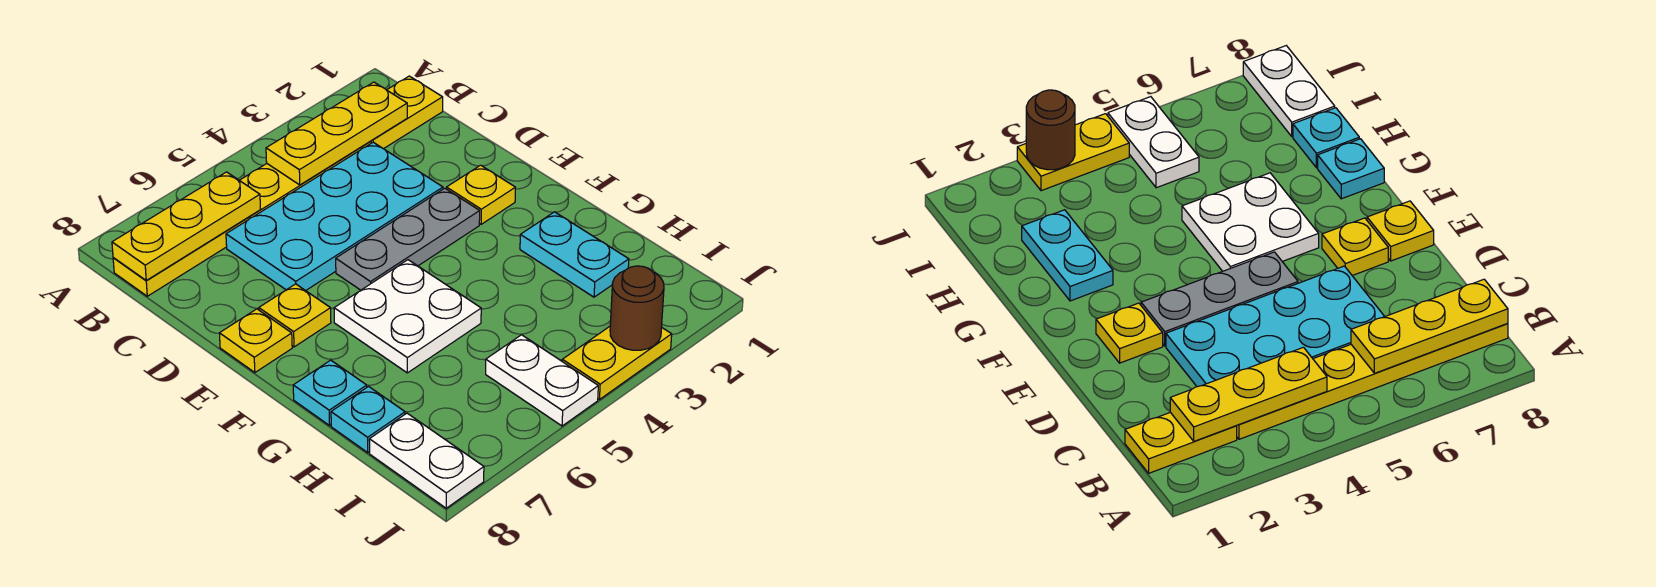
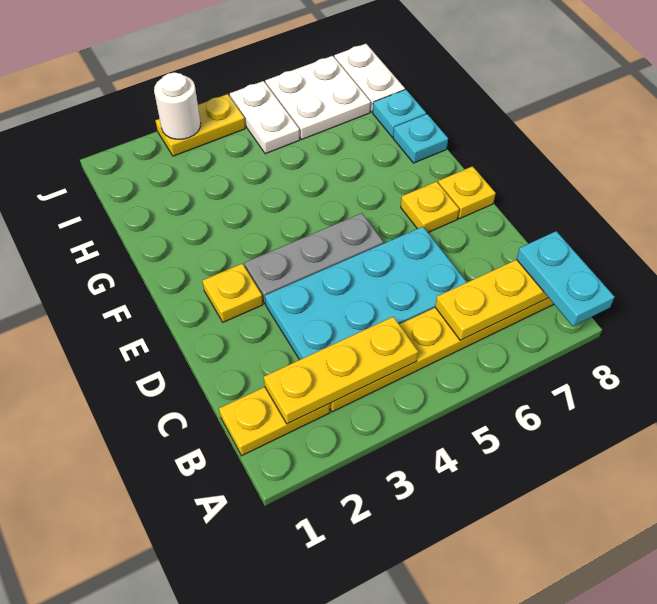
white 2x2 plate [334,260,481,373] -> white 2x2 plate moved to [265,56,371,139]
cyan 1x2 plate [520,212,629,297] -> cyan 1x2 plate moved to [517,231,615,326]
brown 1x1 round brick [610,266,664,350] -> white 1x1 round brick [154,72,201,139]

